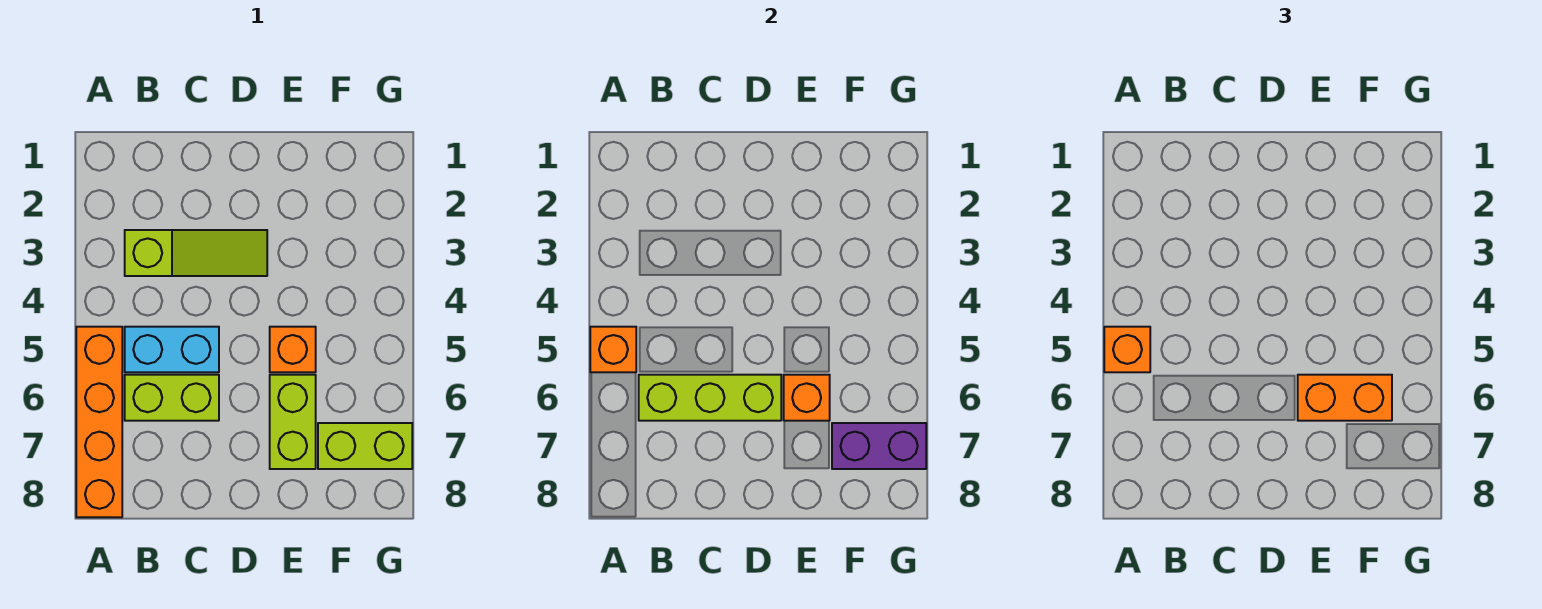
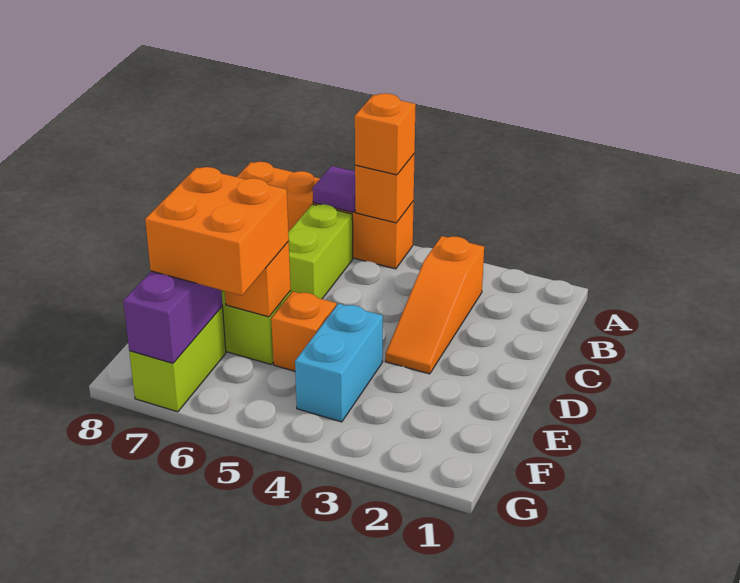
none -> purple 1x1 tile [313,166,355,212]
lime 1x3 slope [125,230,267,276] -> orange 1x3 slope [386,236,484,374]
cyan 1x2 brick [125,327,219,372] -> cyan 1x2 brick moved to [295,304,383,422]
lime 1x3 brick [639,375,781,421] -> none
orange 1x2 brick [1298,375,1392,421] -> orange 2x2 brick [145,167,289,296]

